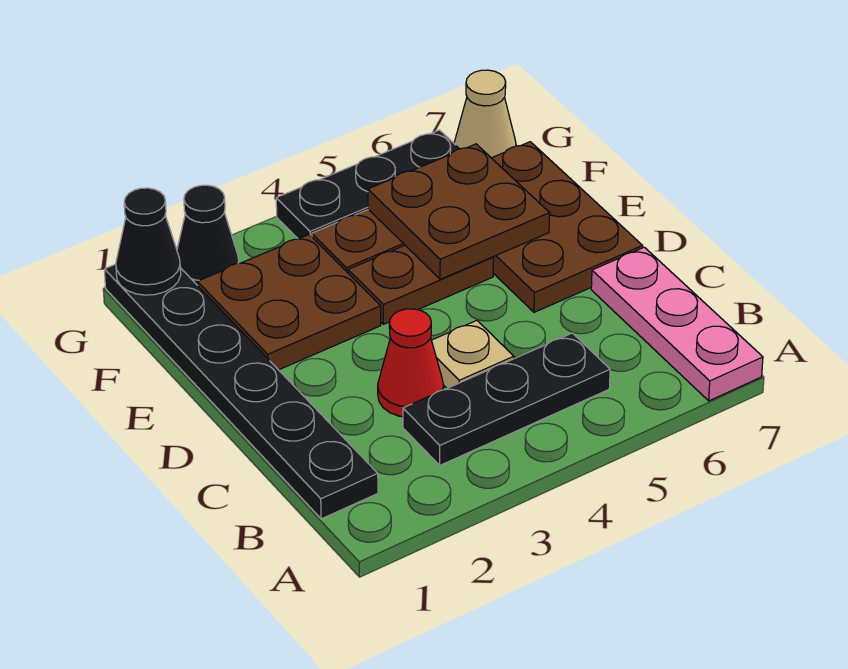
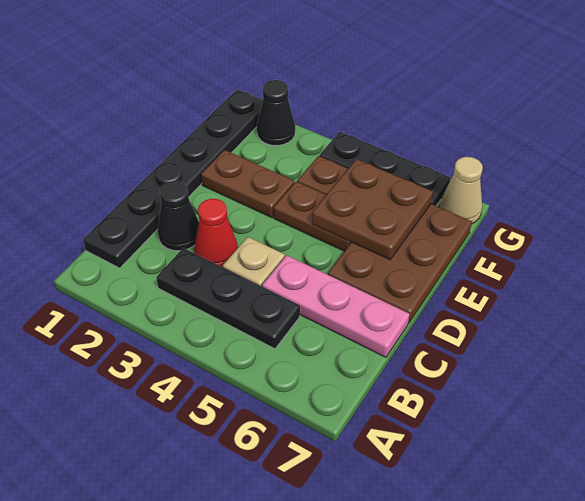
pink 1x3 plate [591,247,763,401] -> pink 1x3 plate turned to [262,255,410,357]
brown 2x2 plate [197,235,381,370] -> brown 1x2 plate [201,150,294,218]
black 1x1 cone [116,188,181,295] -> black 1x1 cone moved to [157,181,199,251]

